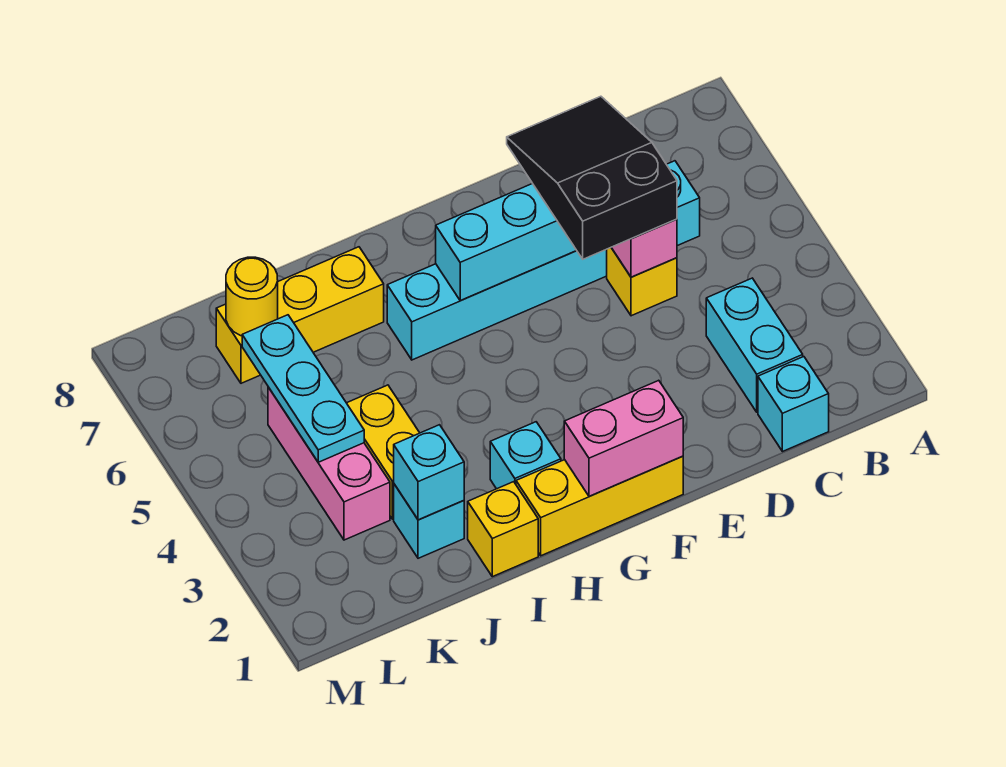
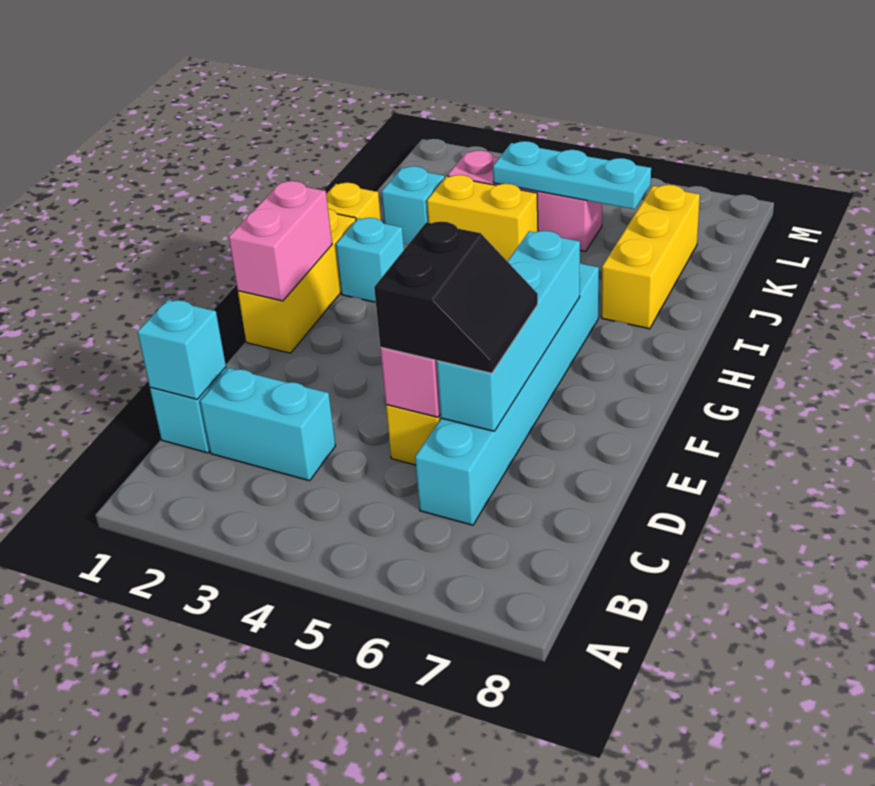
black 2x3 slope [507,96,677,259] -> black 2x2 slope [374,222,538,373]
cyan 1x1 brick [394,425,464,520] -> cyan 1x1 brick moved to [138,300,226,399]
yellow 1x1 round brick [226,257,278,336] -> none

